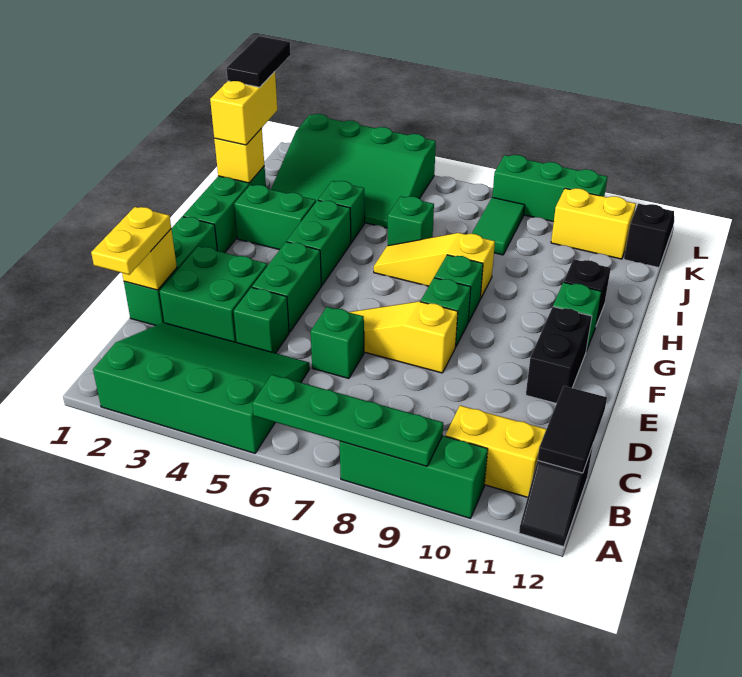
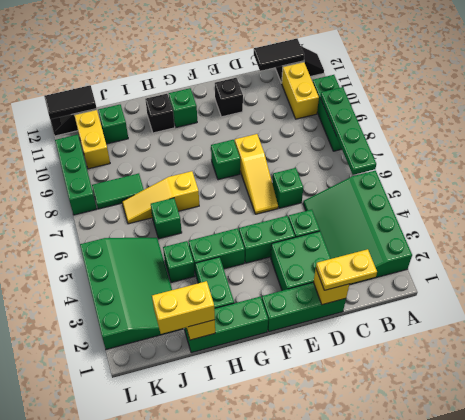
black 1x2 brick [526,307,592,403] -> black 1x1 brick [215,78,243,117]
green 1x1 brick [434,255,483,322] -> green 1x1 brick moved to [98,105,128,144]
yellow 1x3 slope [374,233,495,299] -> yellow 1x3 slope turned to [122,171,199,224]
black 1x2 tile [226,36,291,87] -> black 1x2 tile moved to [44,85,97,119]

